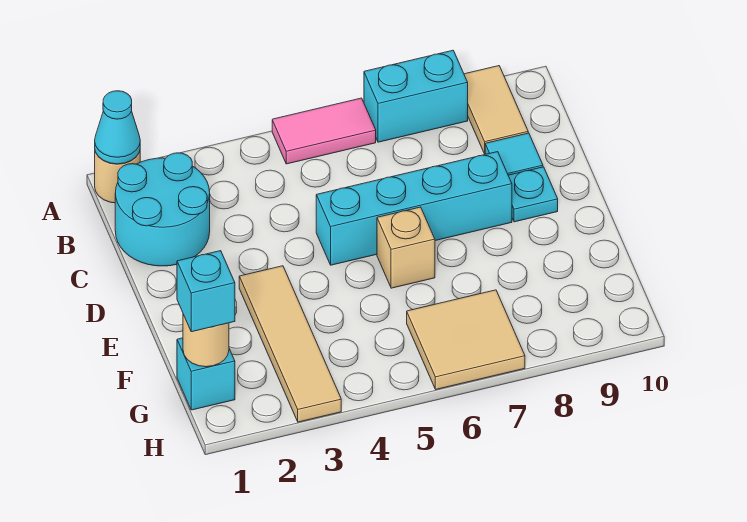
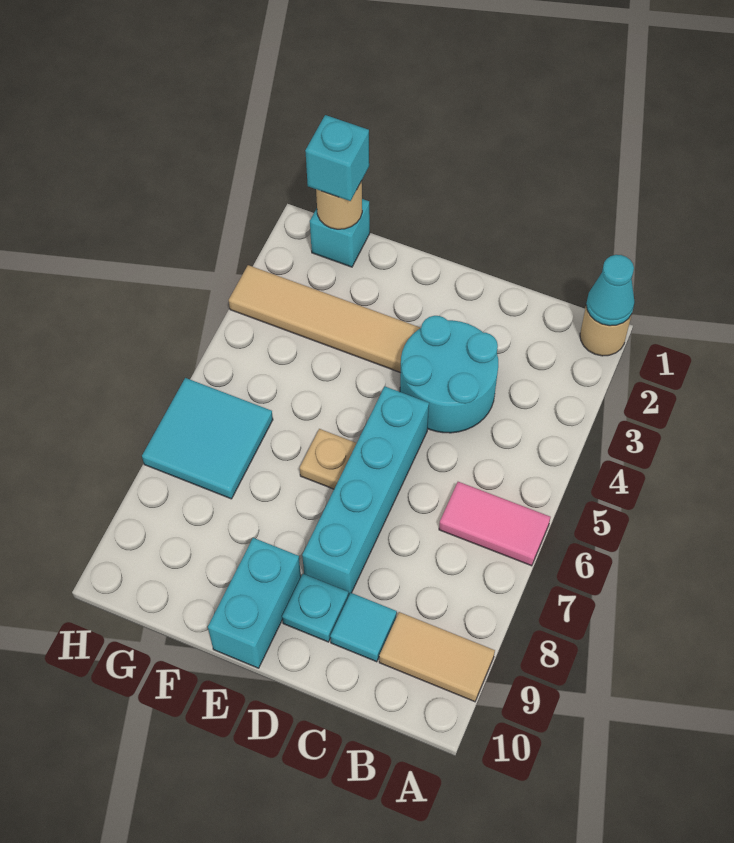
pink 1x2 tile [272,98,376,164] -> pink 1x2 tile turned to [439,482,550,566]
cyan 1x2 brick [364,50,468,142] -> cyan 1x2 brick moved to [208,538,301,668]
cyan 2x2 round brick [115,153,210,266] -> cyan 2x2 round brick moved to [400,316,498,433]
tan 1x1 brick [377,207,435,288] -> tan 1x1 plate [300,429,357,489]
tan 2x2 tile [407,290,525,389] -> cyan 2x2 tile [142,378,273,499]

